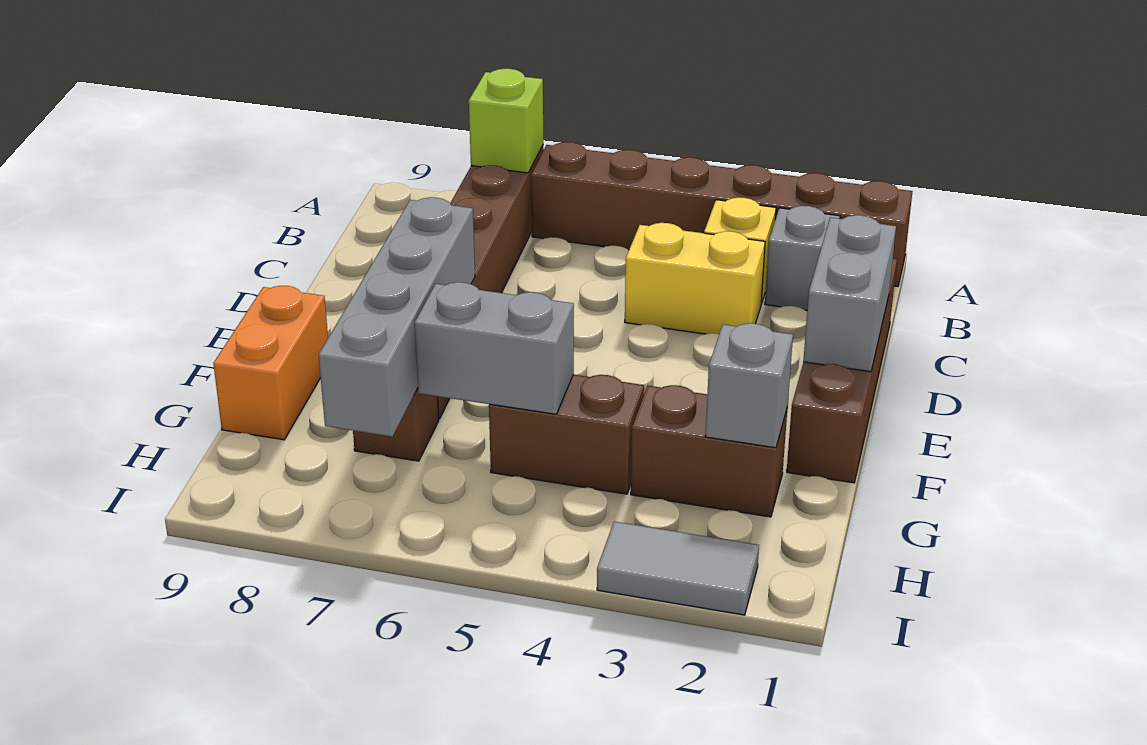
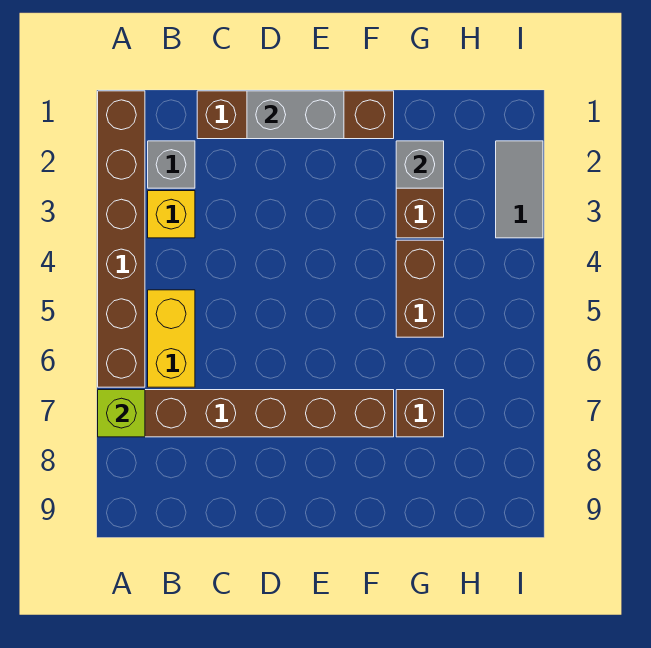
yellow 1x2 brick [625,223,765,334] -> yellow 1x2 brick moved to [148,290,195,387]
grey 1x4 brick [319,197,475,437] -> none
orange 1x2 brick [213,286,328,440] -> none
grey 1x2 brick [415,282,574,414] -> none

